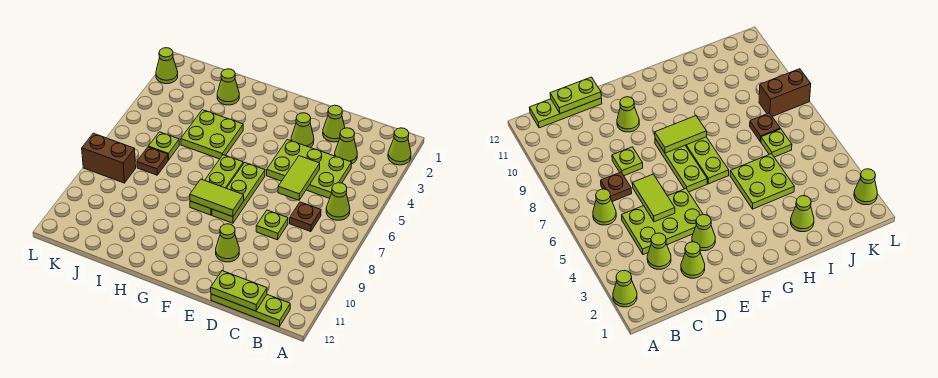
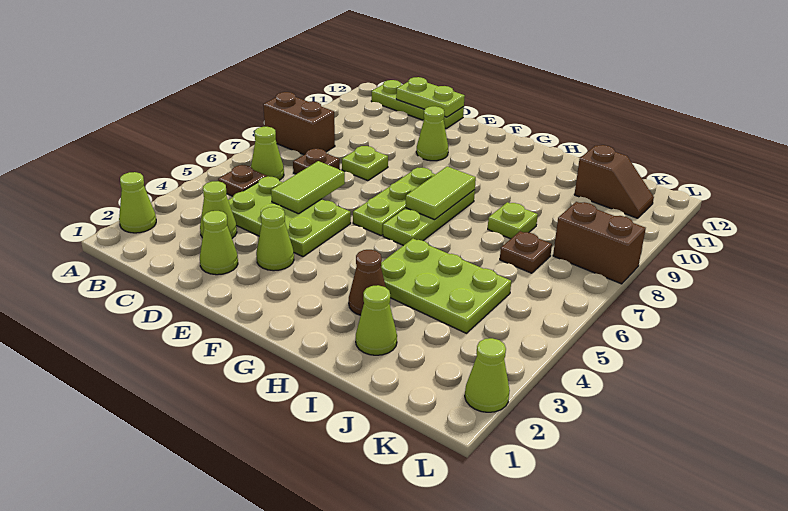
none -> brown 1x2 brick [263,92,335,155]
none -> brown 1x1 plate [218,165,267,196]
lime 1x2 tile [190,179,244,217] -> lime 1x2 tile turned to [406,166,476,220]
none -> brown 1x1 cone [349,250,386,315]
lime 2x2 plate [181,110,243,159] -> lime 2x3 plate [381,239,511,333]
lime 1x1 plate [148,132,179,160] -> lime 1x1 plate moved to [488,202,538,239]
none -> brown 1x2 slope [574,145,654,218]

